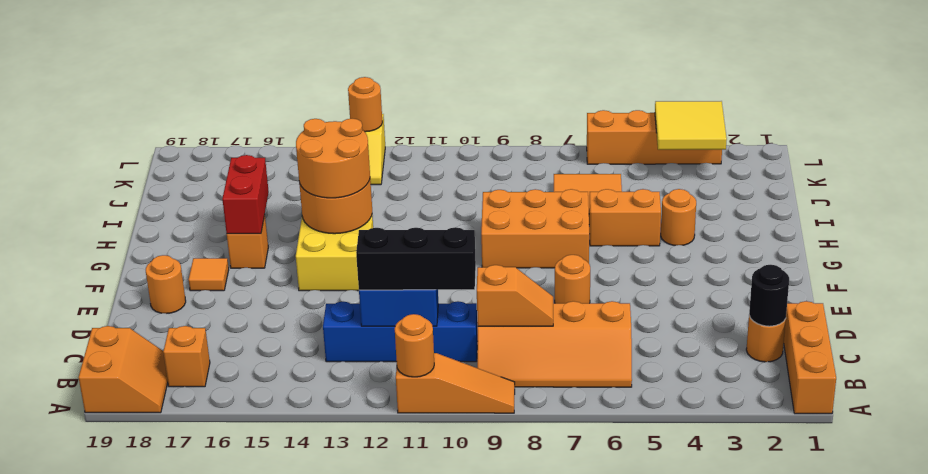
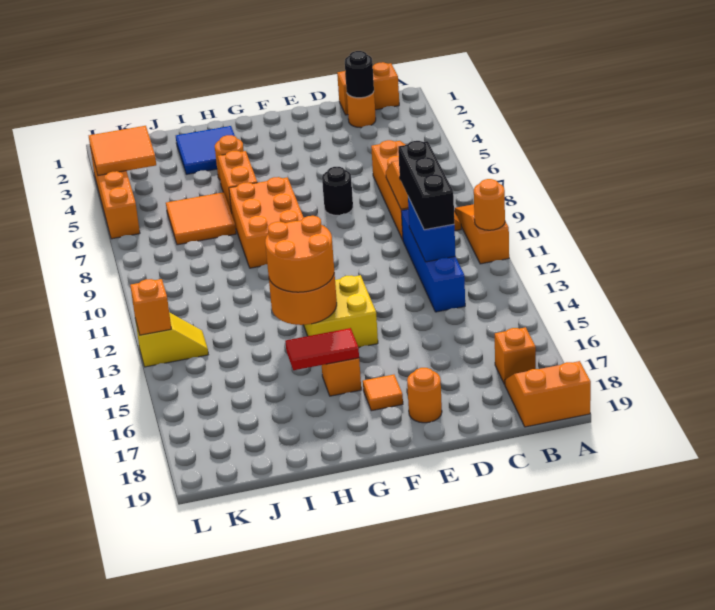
orange 1x3 brick [784,301,836,414] -> orange 1x2 brick [337,62,399,115]
orange 1x1 round brick [555,255,590,303] -> black 1x1 round brick [322,167,353,215]
red 1x2 brick [222,155,269,234] -> red 1x2 tile [285,328,359,370]
none -> blue 2x2 tile [176,126,235,174]
yellow 2x2 tile [655,101,727,150] -> orange 2x2 tile [89,126,156,176]
orange 1x1 round brick [348,77,382,132] -> orange 1x1 brick [130,279,171,335]

